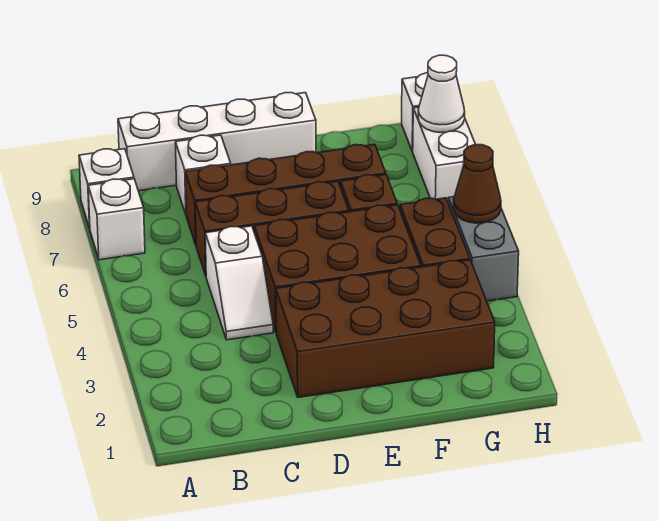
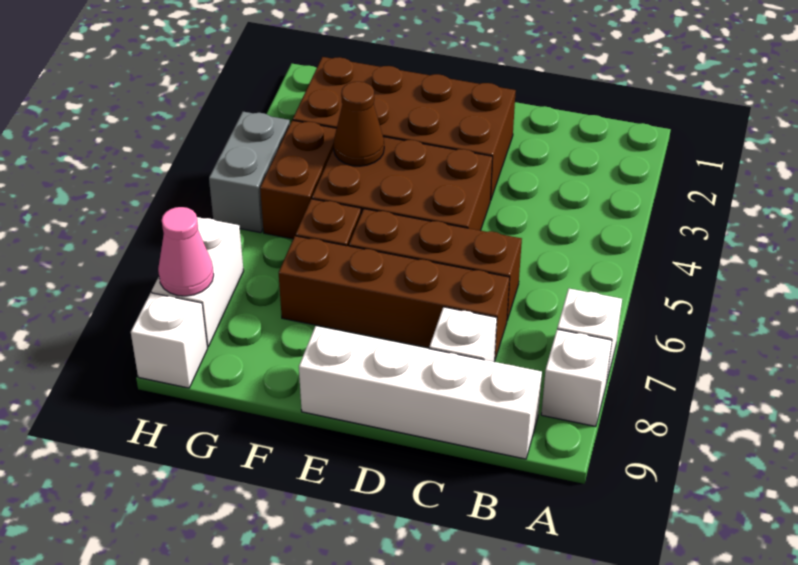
white 1x2 slope [205,226,273,340] -> none
brown 1x1 cone [454,145,501,223] -> brown 1x1 cone moved to [333,82,384,166]
white 1x1 cone [418,55,465,132] -> pink 1x1 cone [158,207,214,296]

